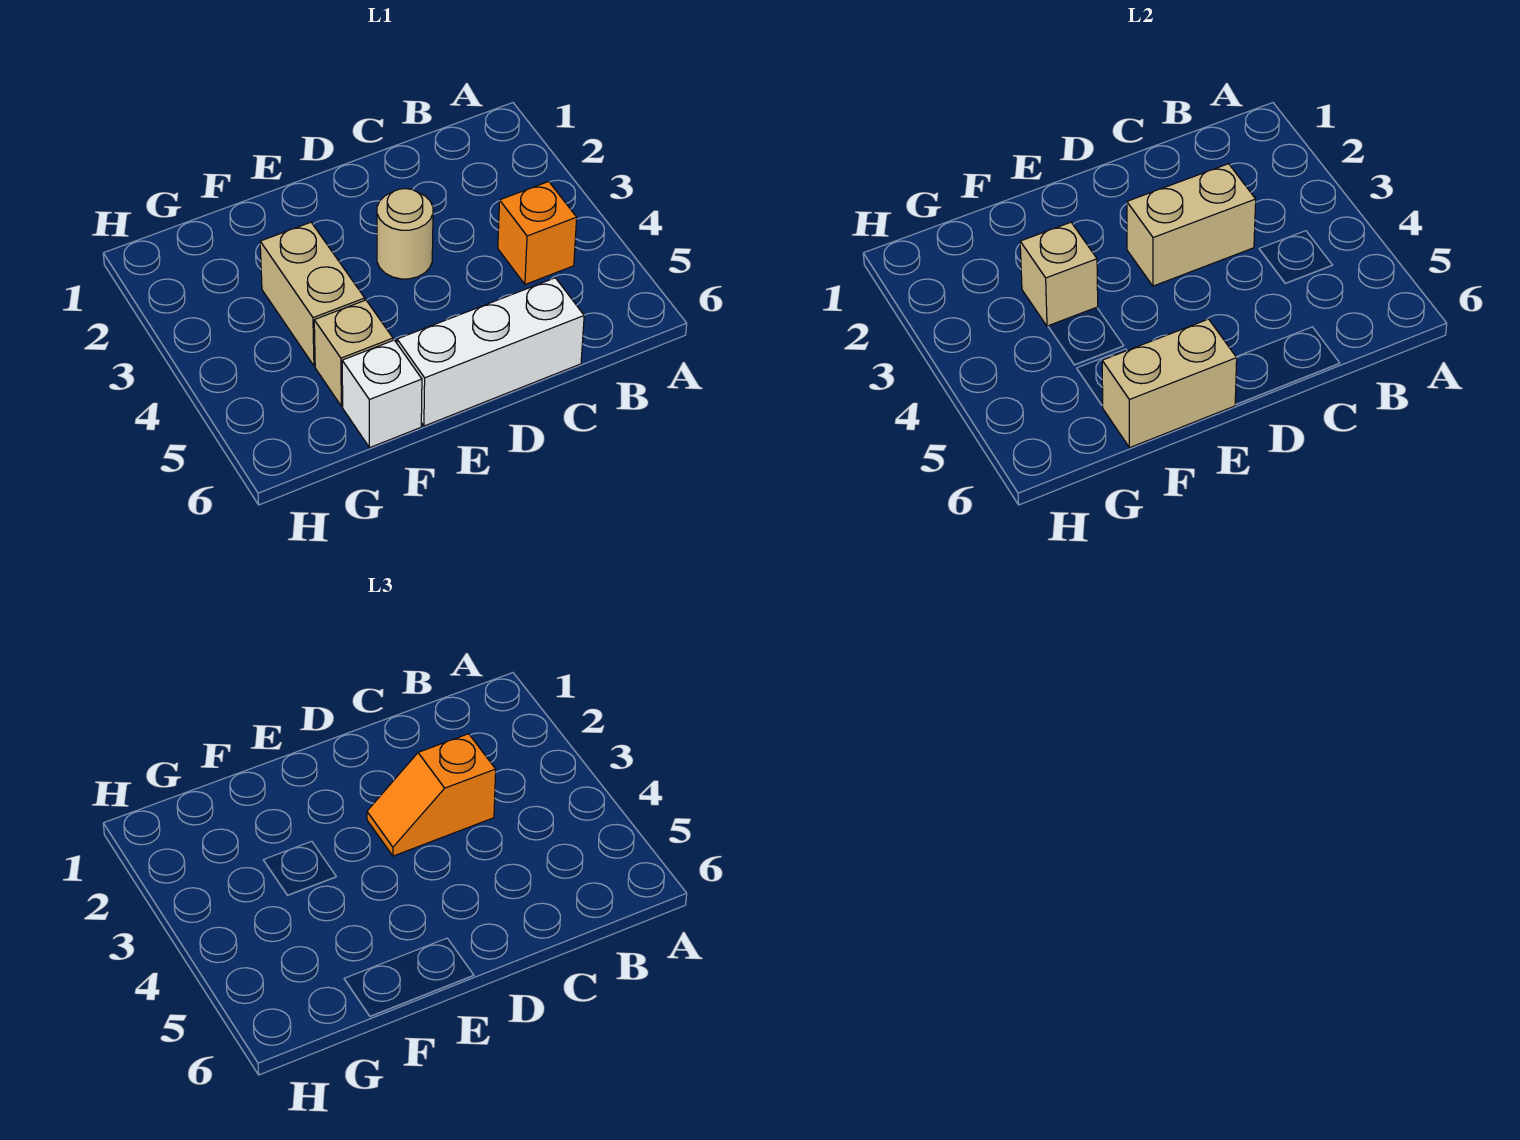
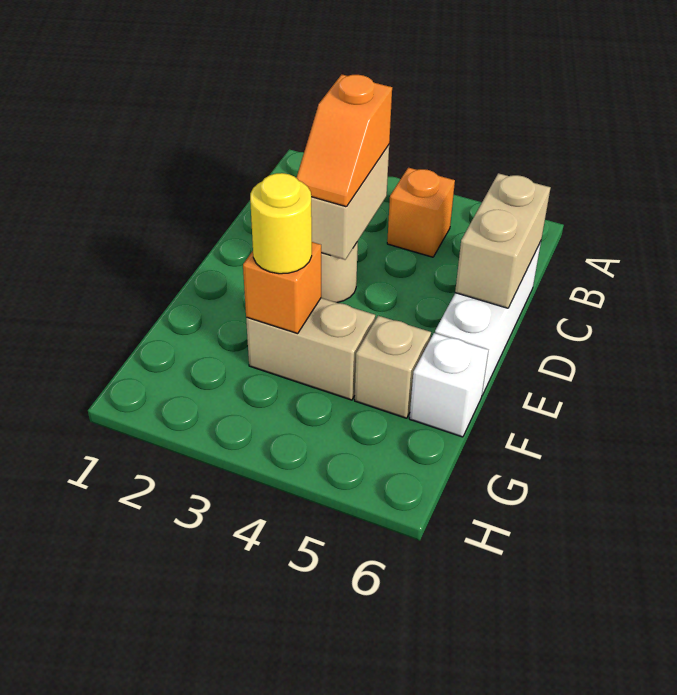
tan 1x2 brick [1102,319,1237,448] -> tan 1x2 brick moved to [455,173,551,308]
tan 1x1 brick [1020,222,1098,326] -> orange 1x1 brick [243,242,321,334]
none -> yellow 1x1 round brick [250,173,312,274]

